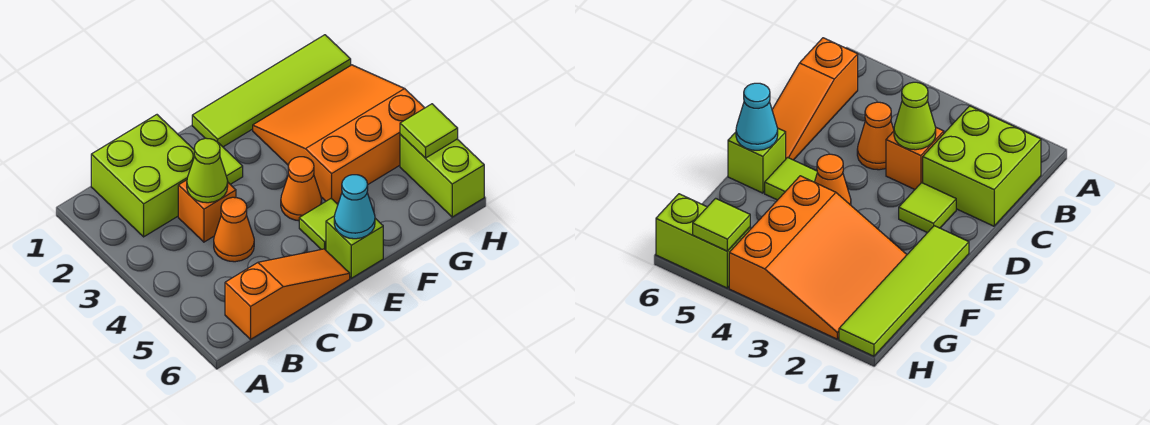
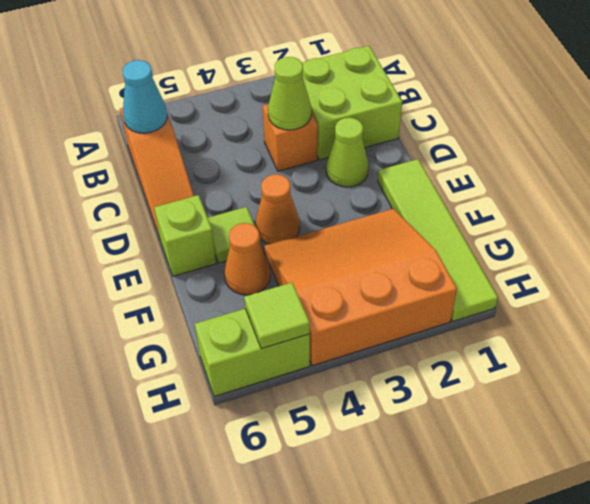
orange 1x1 cone [214,197,254,262] -> orange 1x1 cone moved to [224,223,271,295]
lime 1x1 tile [218,143,243,184] -> lime 1x1 cone [326,118,369,187]
cyan 1x1 cone [334,175,375,239] -> cyan 1x1 cone moved to [123,60,167,133]
orange 3x3 slope [253,65,424,203] -> orange 3x3 slope turned to [264,209,457,366]

